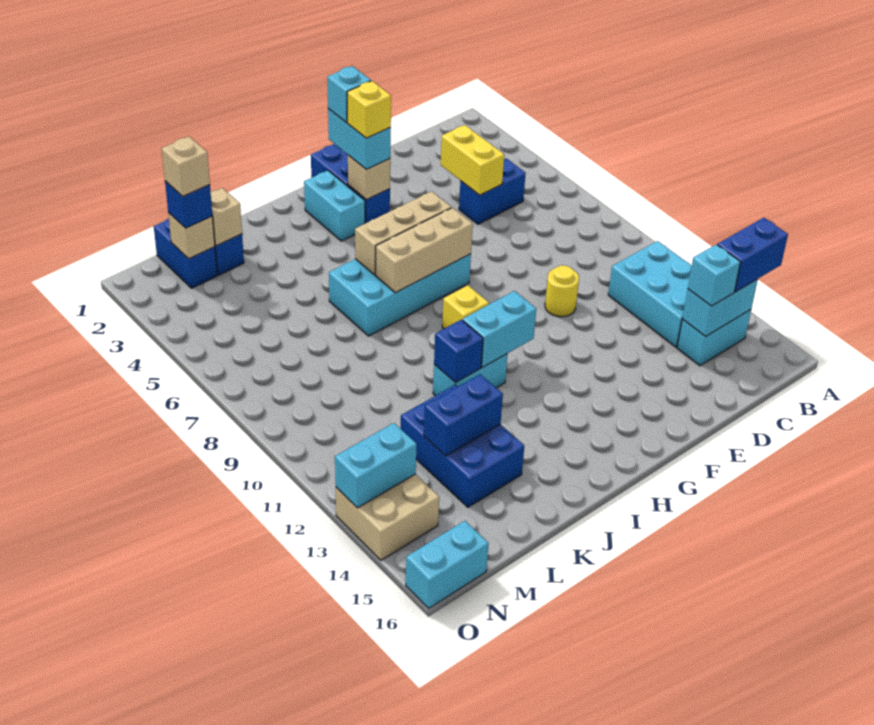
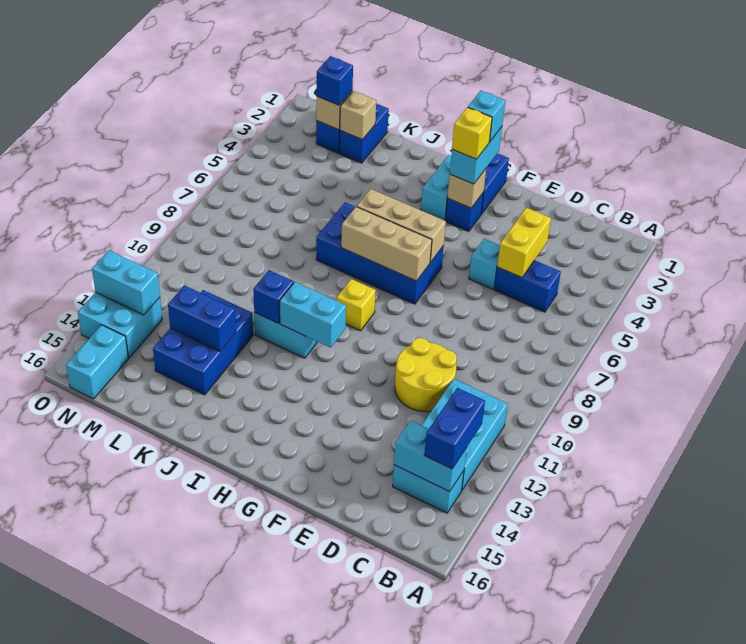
blue 1x2 brick [717,218,788,292] -> blue 1x2 brick turned to [424,388,485,469]
cyan 1x1 brick [688,244,740,306] -> cyan 1x1 brick moved to [469,239,500,289]
yellow 1x1 round brick [545,265,579,317] -> yellow 2x2 round brick [395,338,457,411]
cyan 2x4 brick [329,254,471,336] -> blue 2x4 brick [316,202,444,304]
tan 1x1 brick [162,136,210,196] -> none
tan 2x2 brick [336,474,439,560] -> cyan 2x2 brick [78,292,162,358]
cyan 1x2 brick [406,521,489,608] -> cyan 1x2 brick turned to [66,325,128,399]

